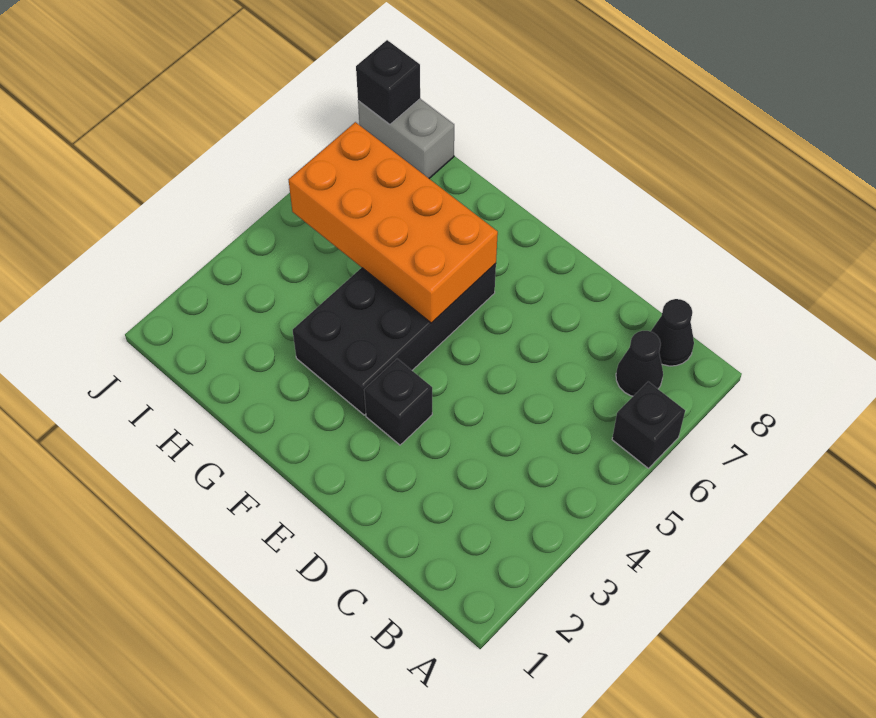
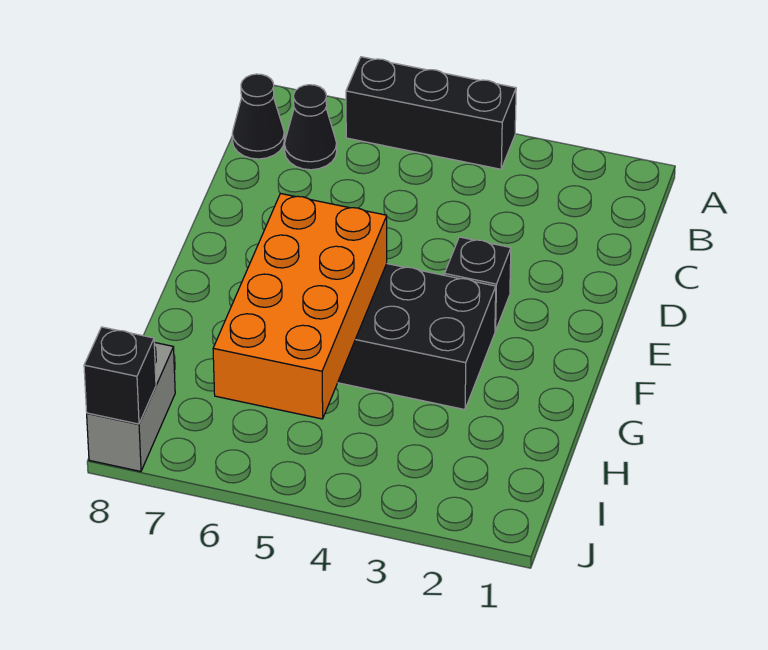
black 1x1 brick [612,382,685,468] -> black 1x3 brick [346,57,516,169]

